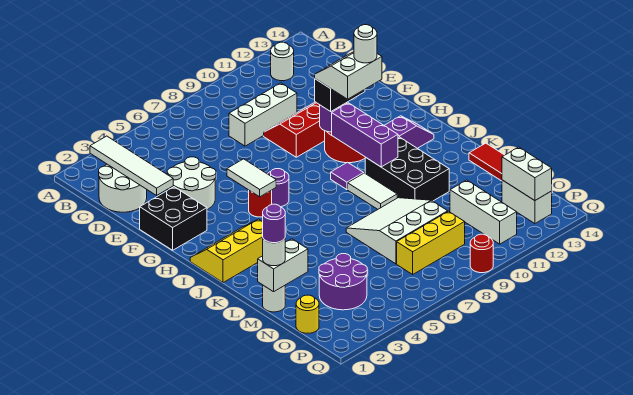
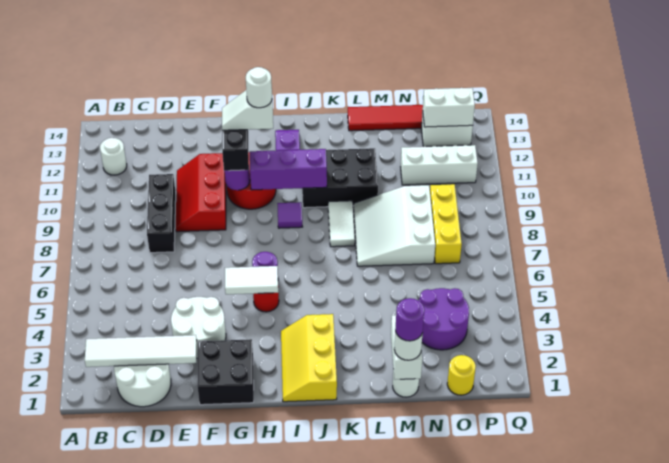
white 1x3 brick [229,83,297,146] -> black 1x3 brick [147,174,176,253]
white 2x2 slope [315,52,382,99] -> white 1x2 slope [222,90,273,130]
white 1x2 tile [348,173,397,209] -> white 1x2 tile turned to [328,201,355,247]
red 1x1 round brick [470,234,493,273] -> none

